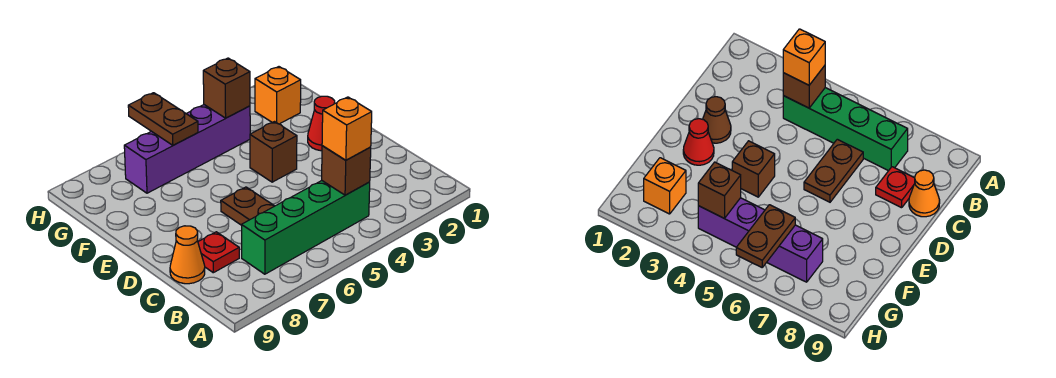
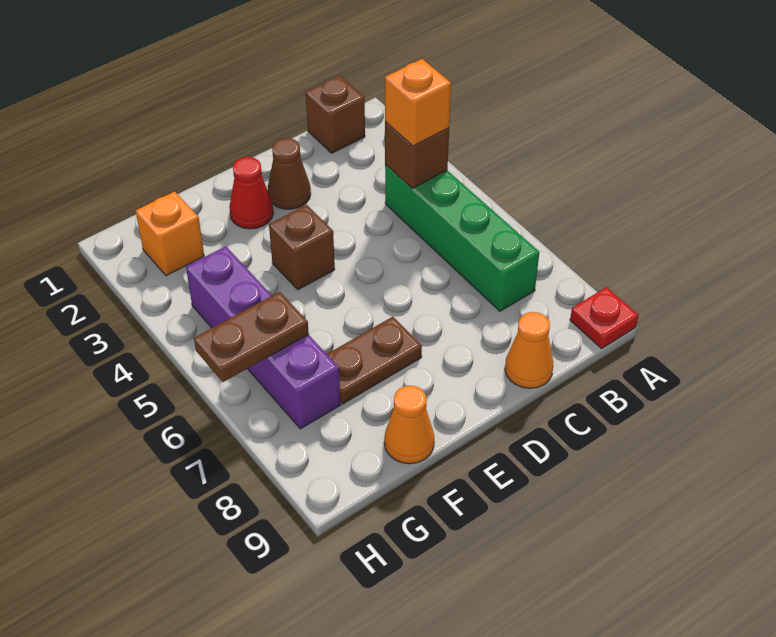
brown 1x2 plate [221,187,274,225] -> brown 1x2 plate moved to [327,317,422,404]
red 1x1 plate [198,232,239,273] -> red 1x1 plate moved to [570,287,638,349]
none -> orange 1x1 cone [384,386,434,464]
brown 1x1 brick [203,58,250,118] -> brown 1x1 brick moved to [306,76,365,153]

